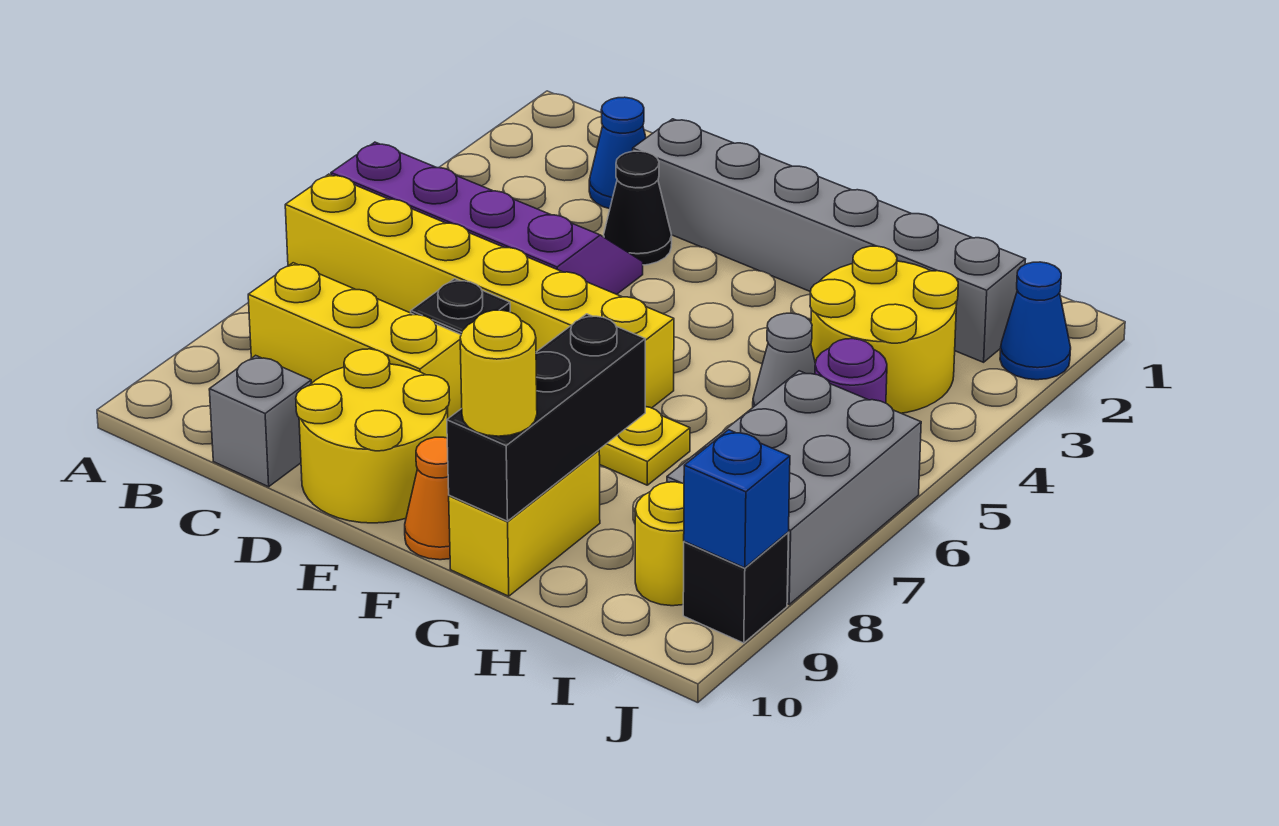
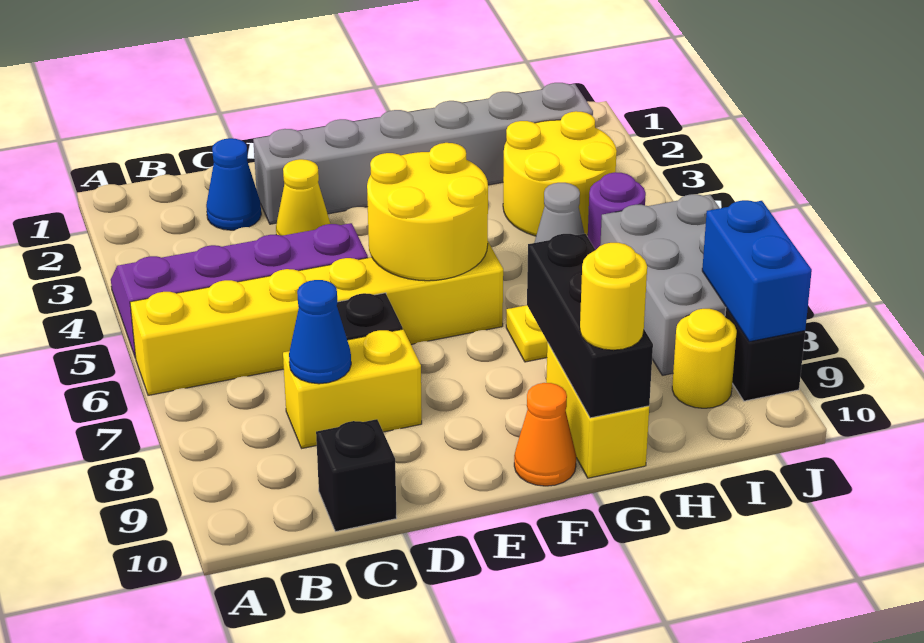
yellow 1x3 brick [248,263,462,418] -> yellow 1x2 brick [283,329,422,448]
grey 1x1 brick [209,355,311,487] -> black 1x1 brick [316,419,397,532]
black 1x1 cone [604,151,672,265] -> yellow 1x1 cone [276,159,330,236]
yellow 2x2 round brick [296,349,450,523] -> yellow 2x2 round brick moved to [367,143,488,281]
blue 1x1 cone [1000,262,1071,380] -> blue 1x1 cone moved to [289,280,351,384]
blue 1x1 brick [684,430,790,568] -> blue 1x2 brick [702,200,812,342]

